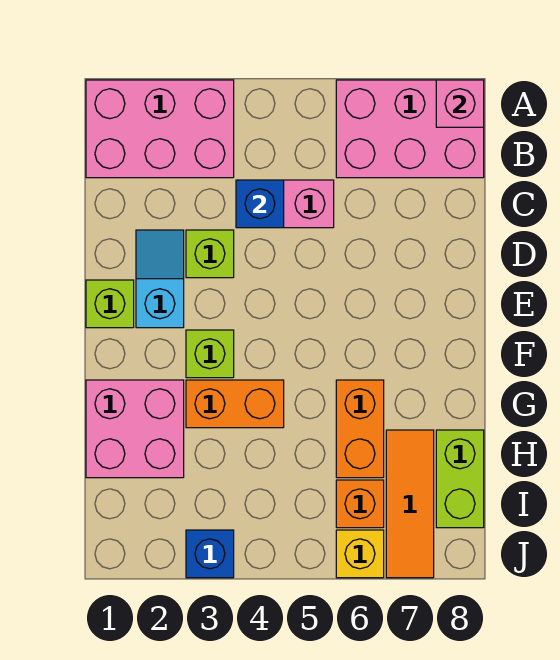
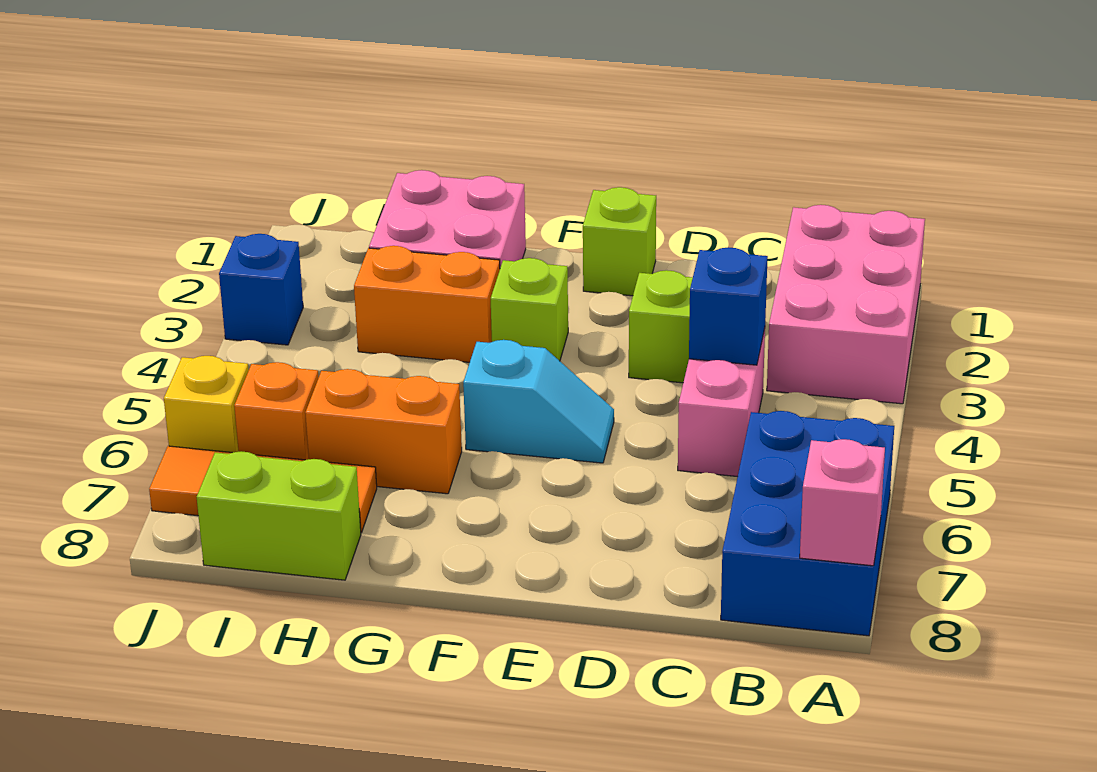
pink 2x3 brick [336,80,484,178] -> blue 2x3 brick [721,411,894,636]
cyan 1x2 slope [136,230,184,328] -> cyan 1x2 slope moved to [463,340,614,463]
orange 1x2 brick [186,380,284,428] -> orange 1x2 brick turned to [354,246,500,362]

